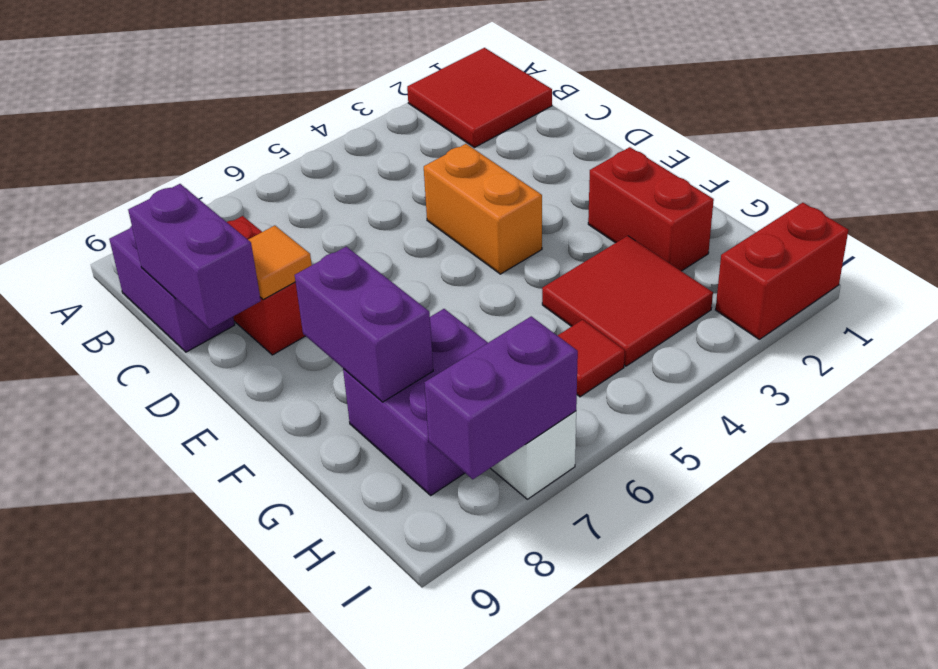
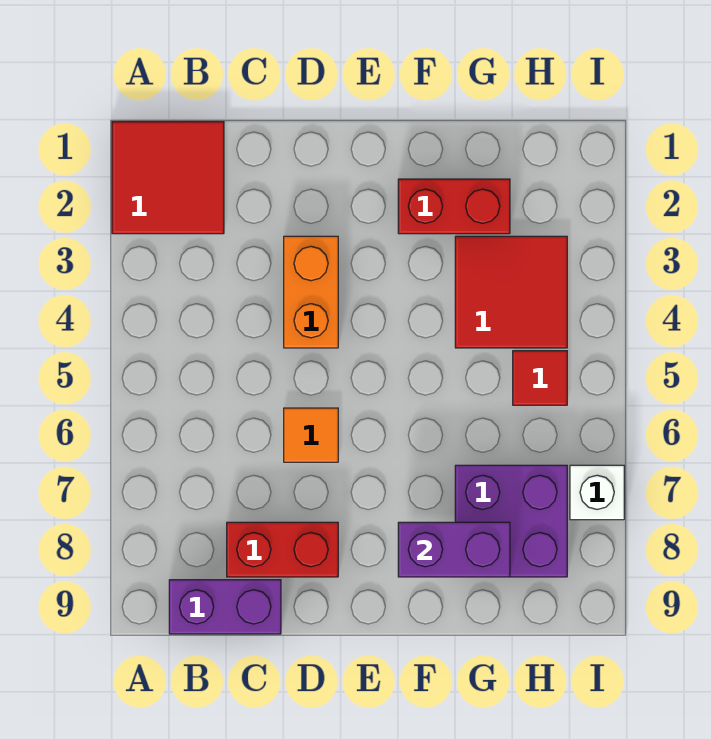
purple 1x2 brick [128,184,261,329] -> none
orange 1x2 brick [424,144,542,274] -> orange 1x2 brick turned to [284,236,338,348]
orange 1x1 tile [248,226,312,299] -> orange 1x1 tile moved to [284,408,338,462]
red 1x2 brick [716,203,848,339] -> none
purple 1x2 brick [424,316,578,479] -> none

